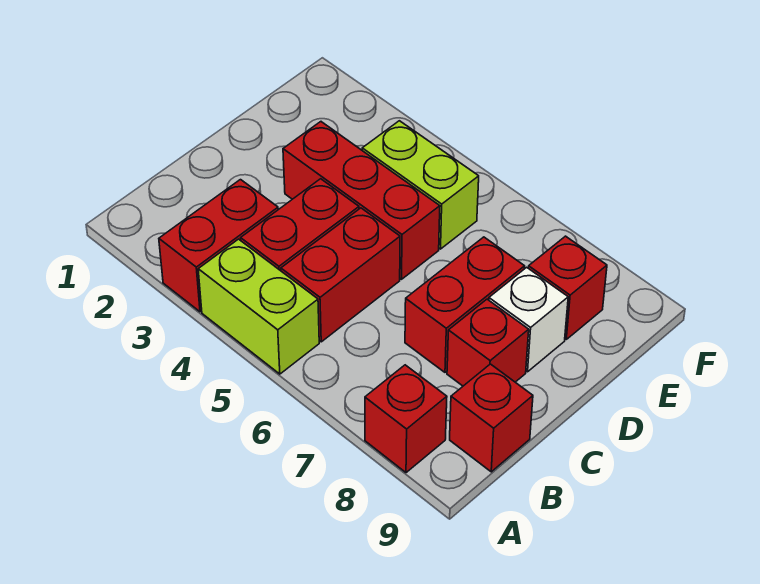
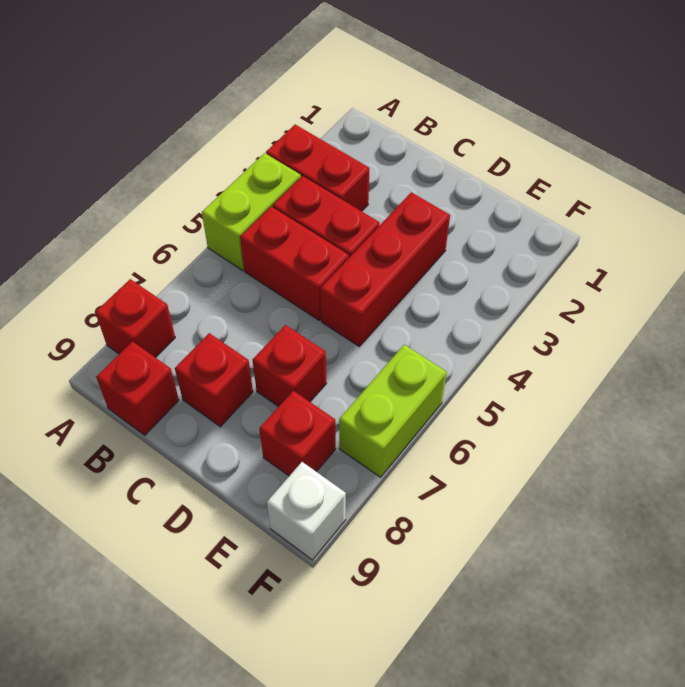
red 1x2 brick [405,237,525,372] -> red 1x1 brick [252,325,327,407]
white 1x1 brick [489,267,568,372] -> white 1x1 brick moved to [267,462,346,560]
lime 1x2 brick [362,121,479,249] -> lime 1x2 brick moved to [339,345,447,477]

